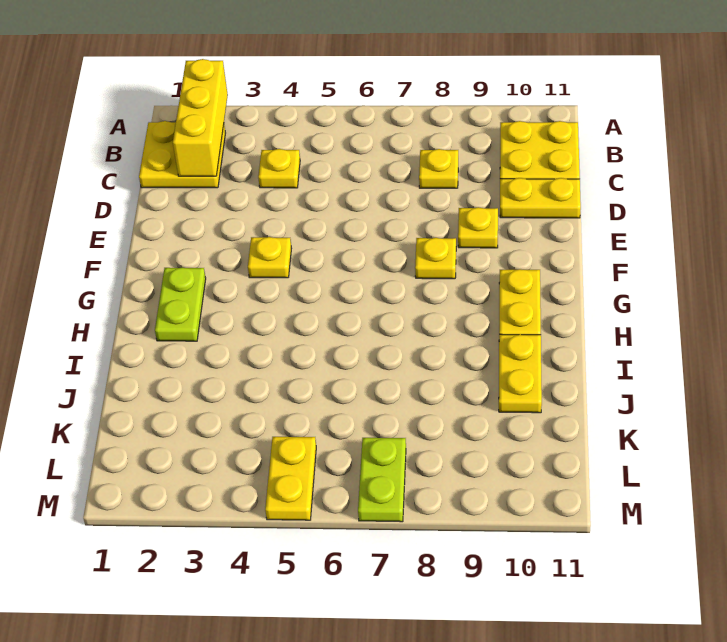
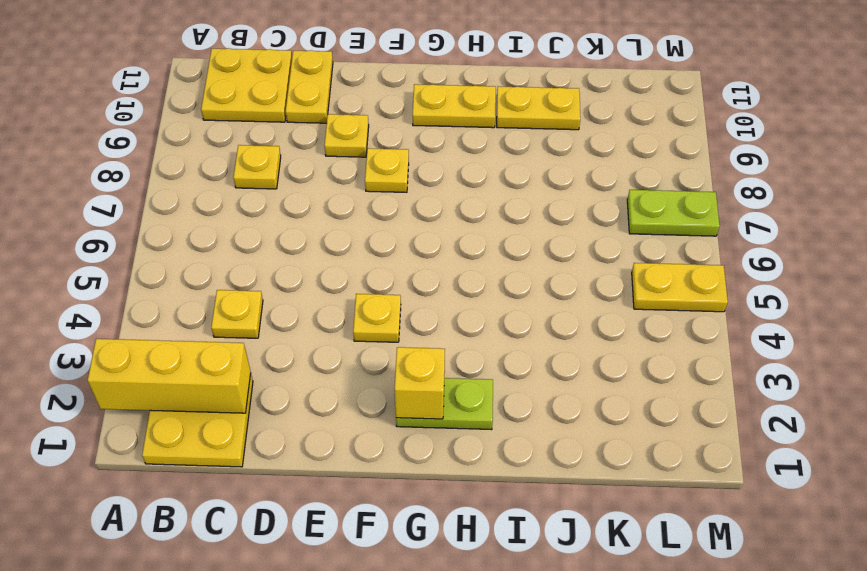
none -> yellow 1x1 brick [395,347,445,419]

